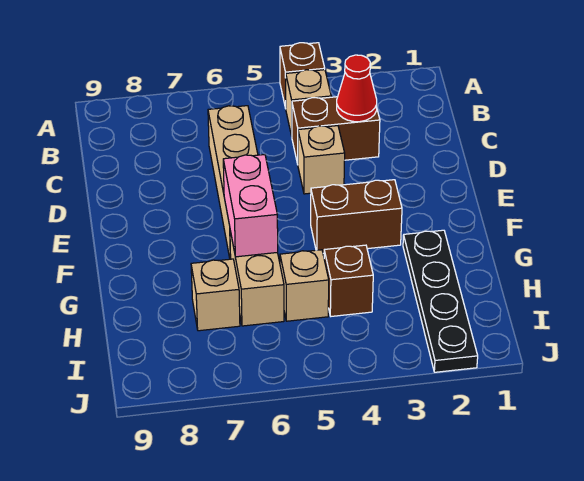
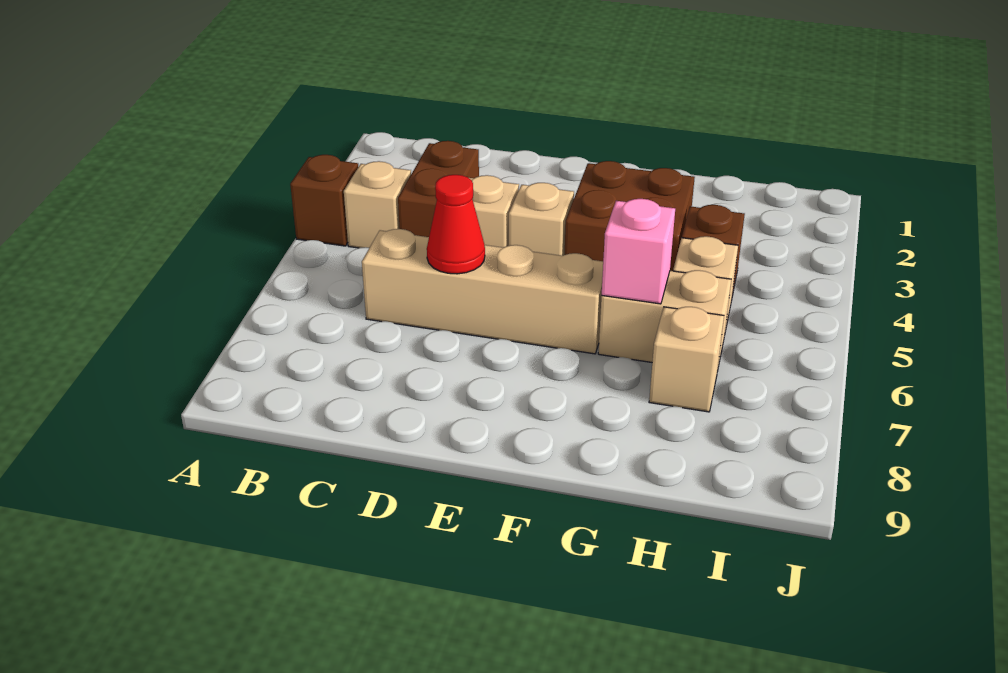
red 1x1 cone [337,55,377,122] -> red 1x1 cone moved to [427,175,485,274]
none -> tan 1x1 brick [509,183,574,256]
brown 1x2 brick [311,180,402,253] -> brown 2x2 brick [565,161,695,271]
pink 1x2 brick [223,155,278,257] -> pink 1x1 brick [602,199,675,304]
black 1x4 plate [403,230,478,372] -> none

